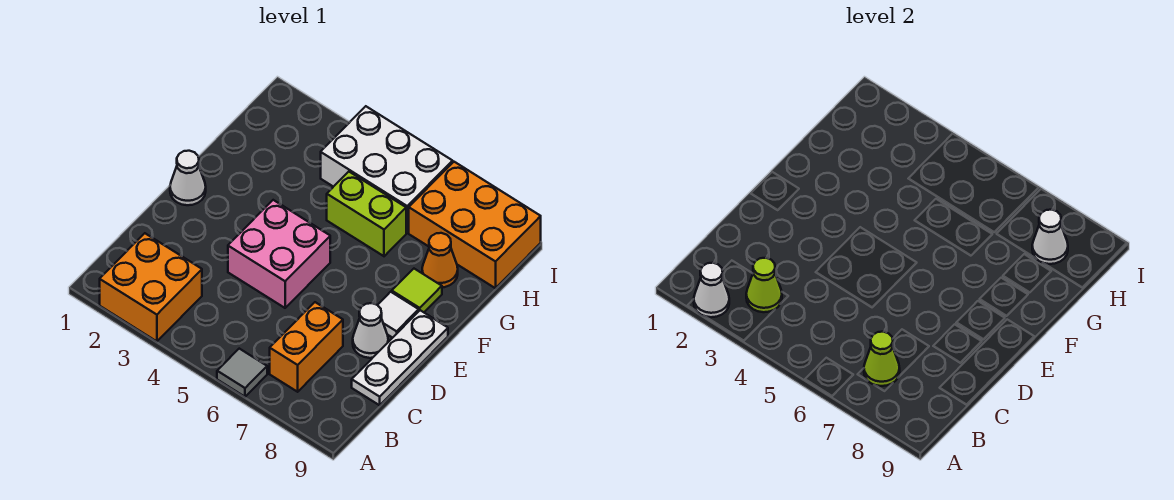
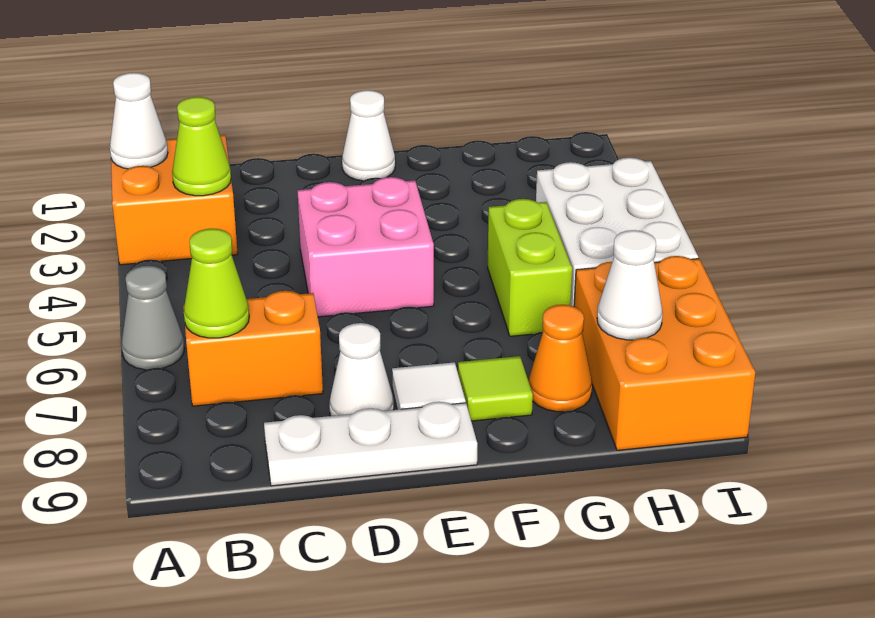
grey 1x1 tile [217,349,267,397] -> grey 1x1 cone [121,266,184,370]

